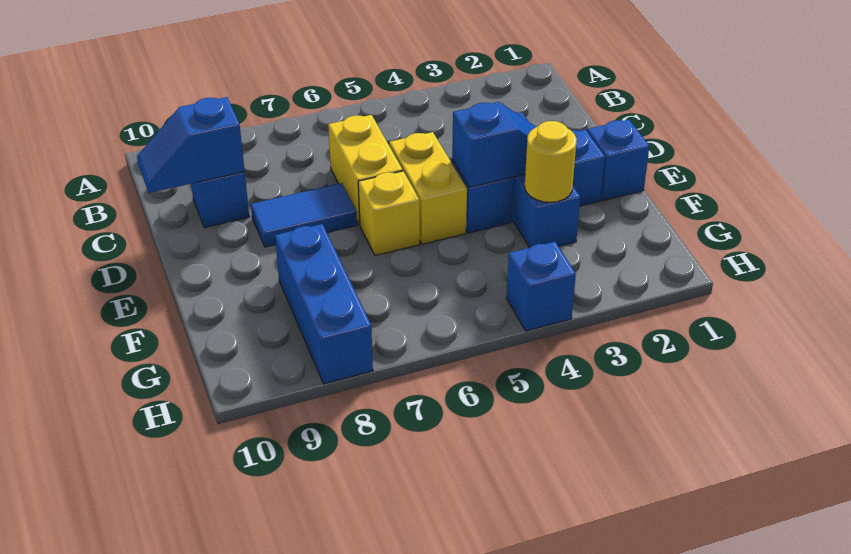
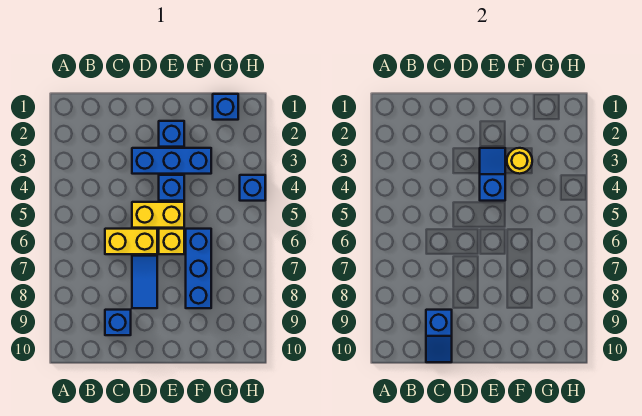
blue 1x1 brick [587,120,649,200] -> blue 1x1 brick moved to [213,94,238,120]
blue 1x3 brick [275,224,373,384] -> blue 1x3 brick turned to [186,229,211,308]

